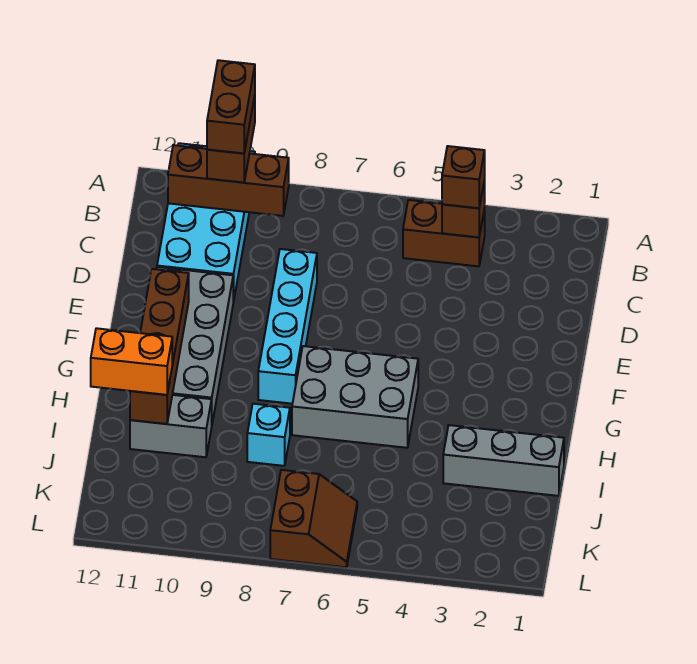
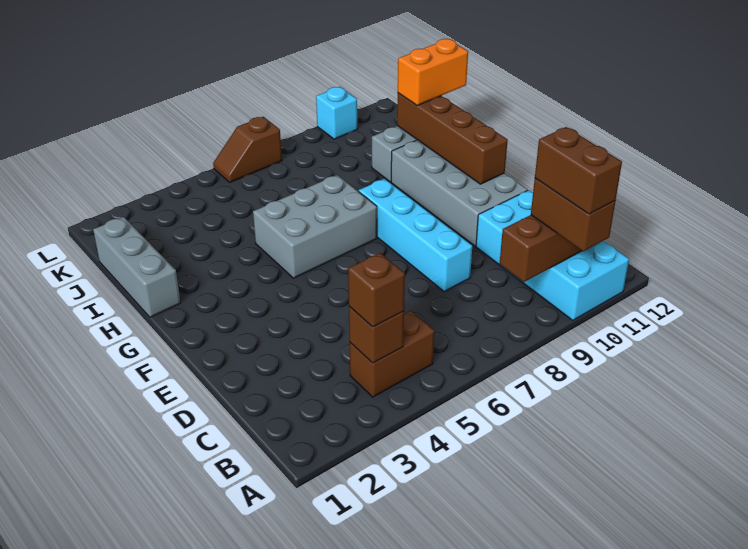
grey 1x3 brick [443,425,564,496] -> grey 1x3 brick turned to [93,217,181,317]
cyan 1x1 brick [247,404,290,466] -> cyan 1x1 brick moved to [316,87,357,139]
brown 2x2 slope [270,470,357,567] -> brown 1x2 slope [213,117,282,182]

